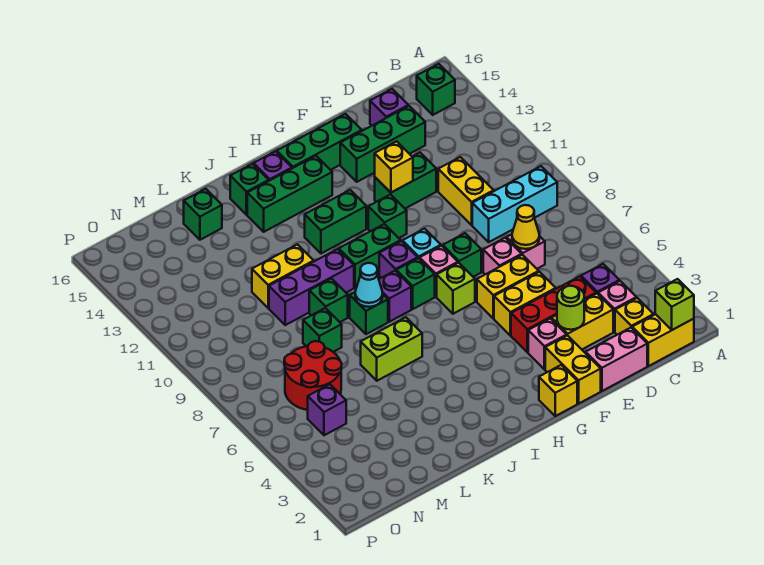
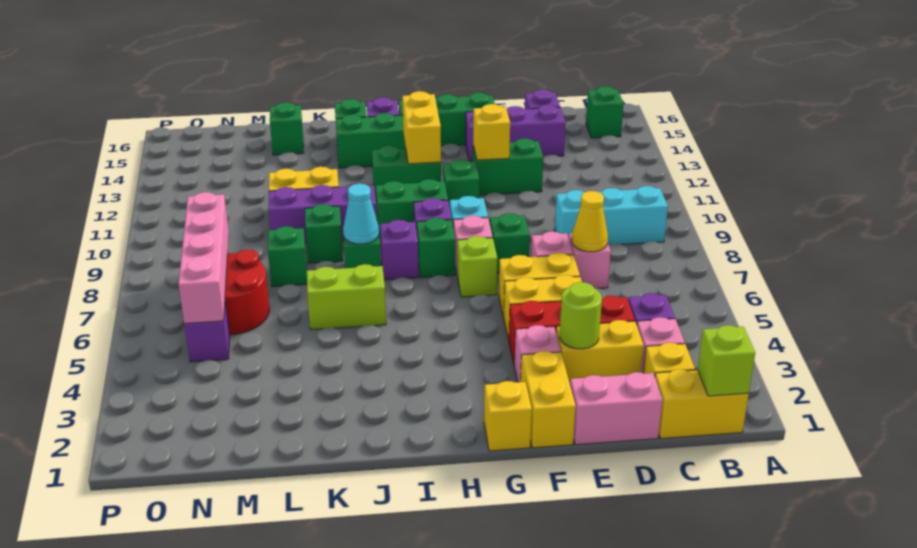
yellow 1x2 brick [438,157,494,225] -> yellow 1x2 brick moved to [402,91,441,164]
green 1x3 brick [340,106,425,182] -> purple 1x3 brick [466,105,566,161]
none -> pink 1x4 brick [178,192,229,324]

